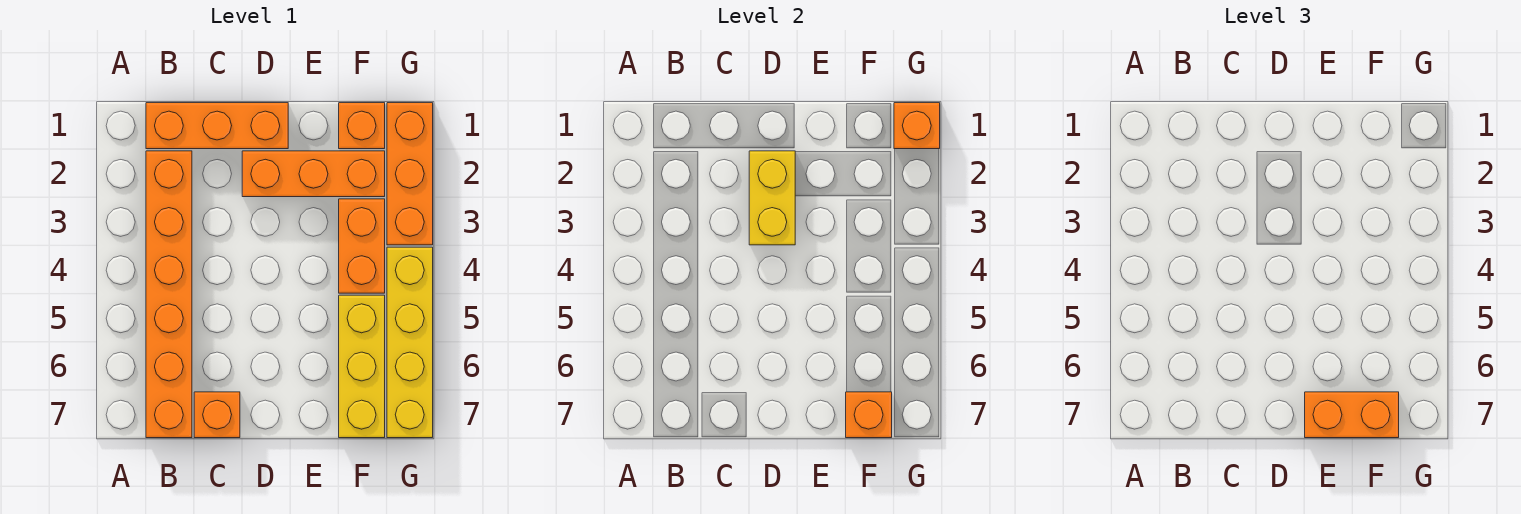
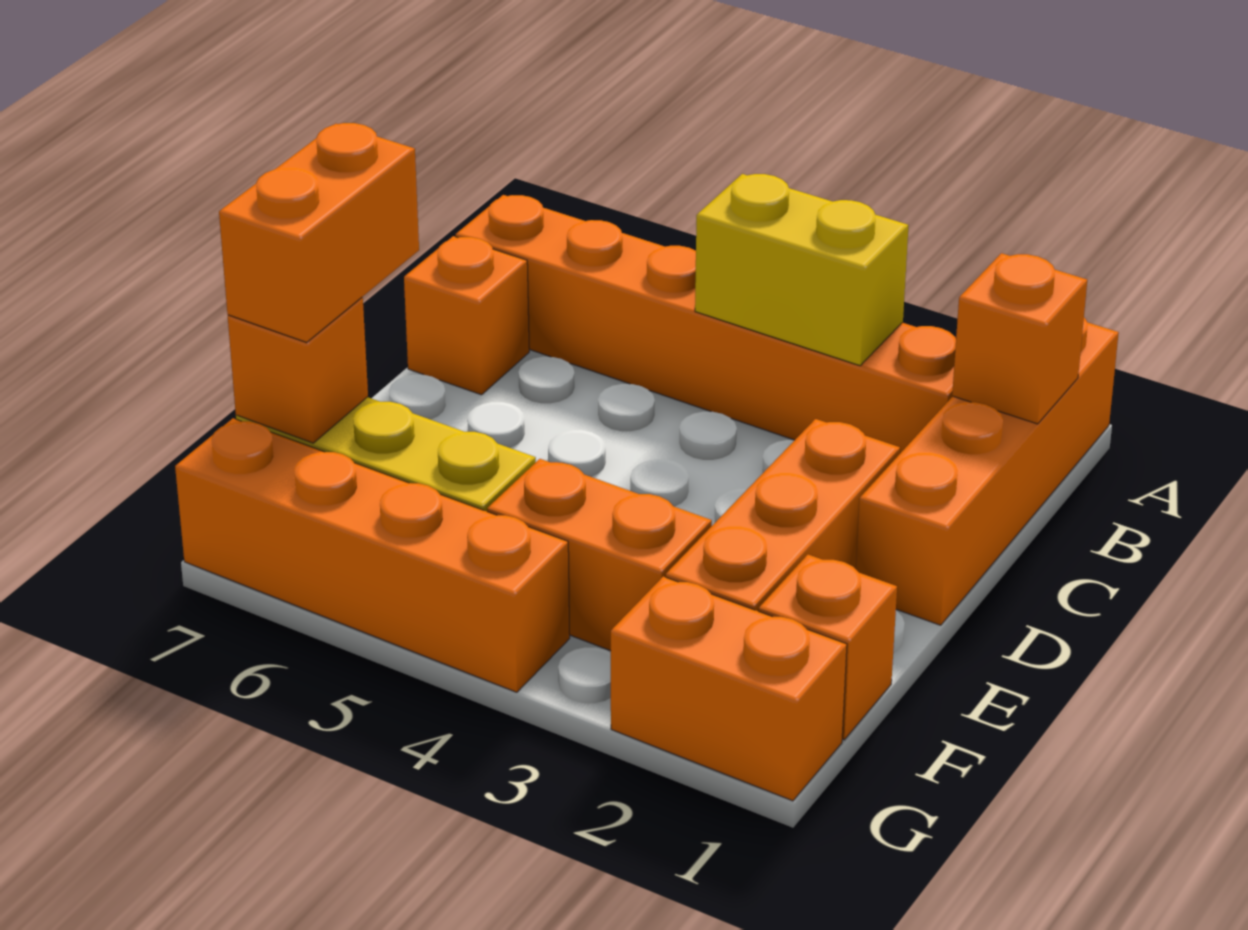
orange 1x3 brick [146,103,288,149] -> orange 1x4 brick [856,318,1119,625]
yellow 1x2 brick [749,151,795,245] -> yellow 1x2 brick moved to [695,174,909,366]
orange 1x3 brick [387,103,433,245] -> orange 1x2 brick [611,576,847,801]
orange 1x1 brick [894,103,940,149] -> orange 1x1 brick moved to [952,253,1087,424]
yellow 1x4 brick [387,247,433,438] -> orange 1x4 brick [175,418,570,692]

